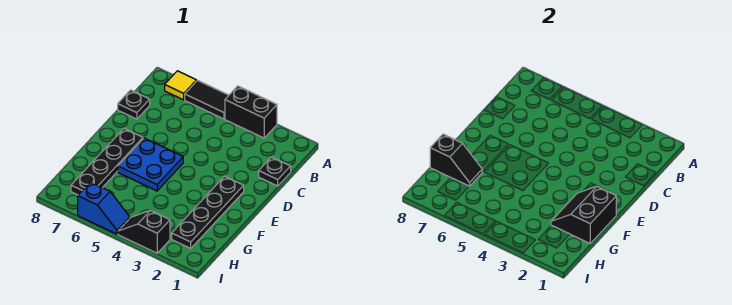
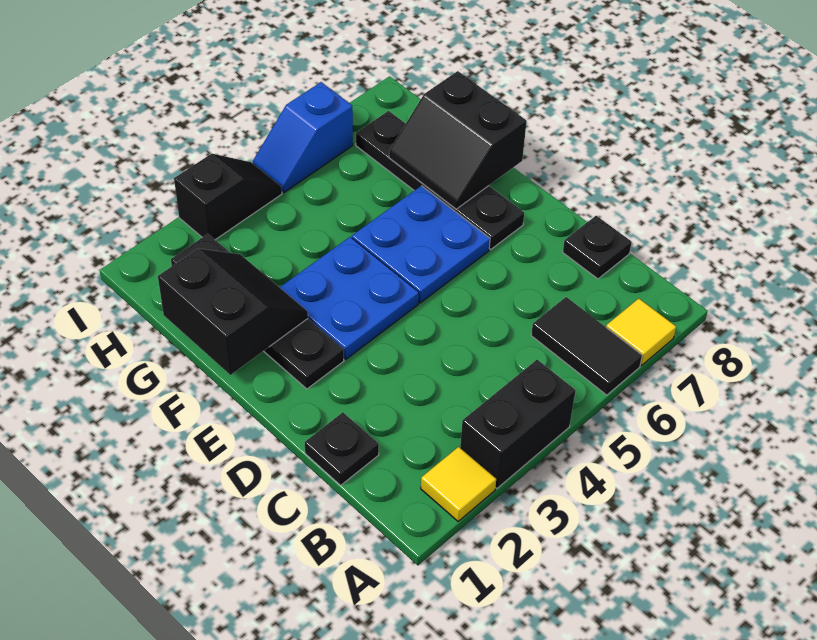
none -> yellow 1x1 tile [421,447,496,521]
black 1x2 tile [185,80,229,119] -> black 1x2 tile turned to [531,297,642,395]
none -> blue 2x2 plate [280,237,419,359]
black 1x2 slope [430,134,482,186] -> black 2x2 slope [389,71,527,209]

